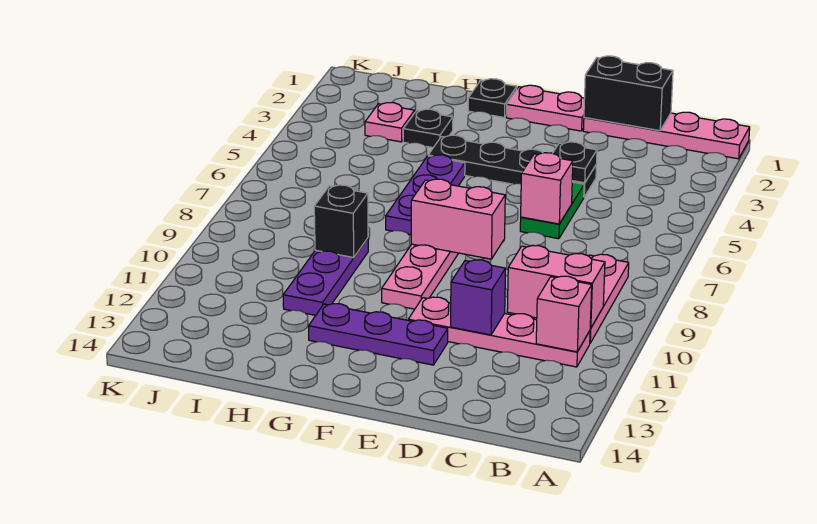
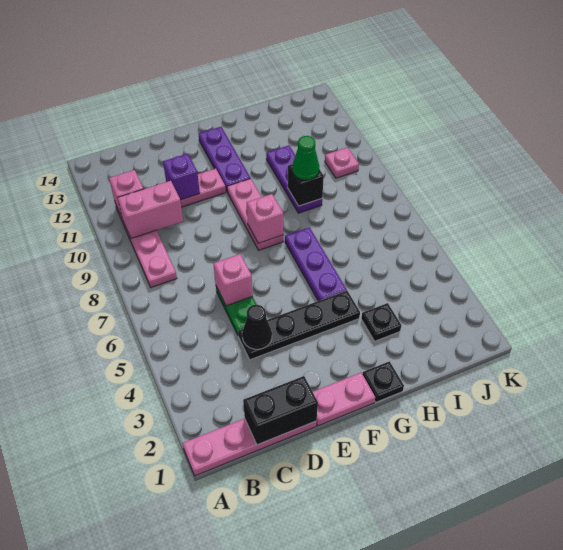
black 1x1 plate [553,142,597,183] -> black 1x1 cone [242,305,272,349]
pink 1x2 brick [411,179,505,259] -> pink 1x1 brick [247,194,283,243]
purple 1x3 plate [309,304,448,365] -> purple 1x3 plate turned to [199,127,250,191]
none -> green 1x1 cone [292,136,319,180]
pink 1x1 plate [365,103,415,142] -> pink 1x1 plate moved to [325,147,359,178]

